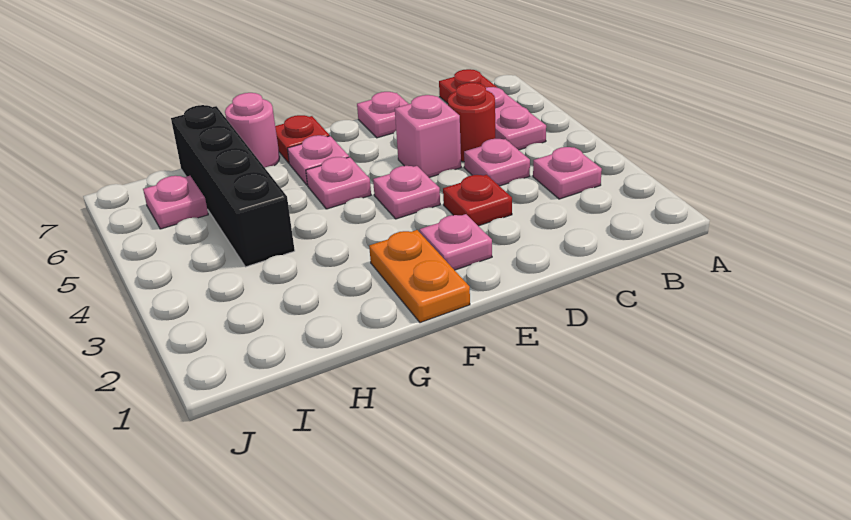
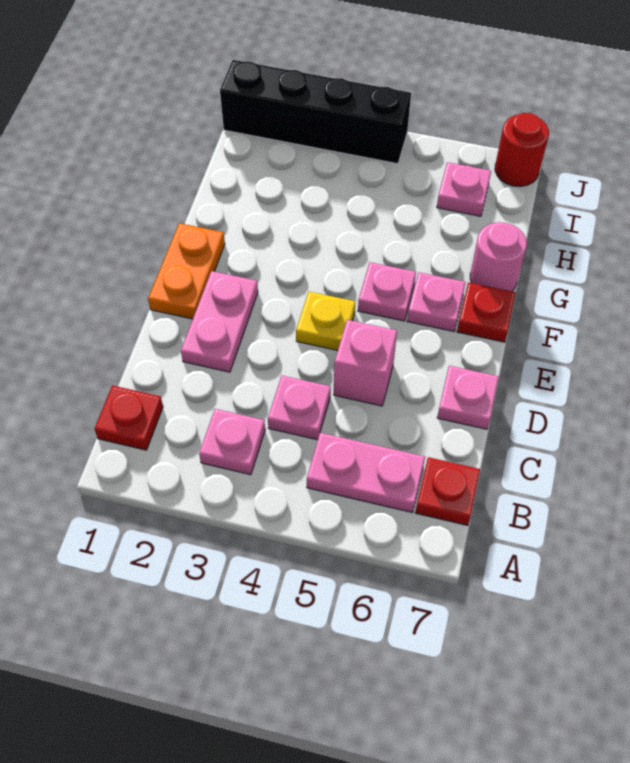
red 1x1 round brick [448,83,495,162] -> red 1x1 round brick moved to [495,113,549,187]
red 1x1 plate [443,175,512,226] -> red 1x1 plate moved to [94,385,163,450]
pink 1x1 plate [420,214,492,270] -> pink 1x2 plate [181,271,258,372]
pink 1x1 plate [373,166,440,219] -> yellow 1x1 plate [296,292,355,350]
orange 1x2 plate [369,230,470,323] -> orange 1x2 plate turned to [148,223,225,319]
black 1x4 brick [171,105,295,267] -> black 1x4 brick moved to [220,60,411,164]

